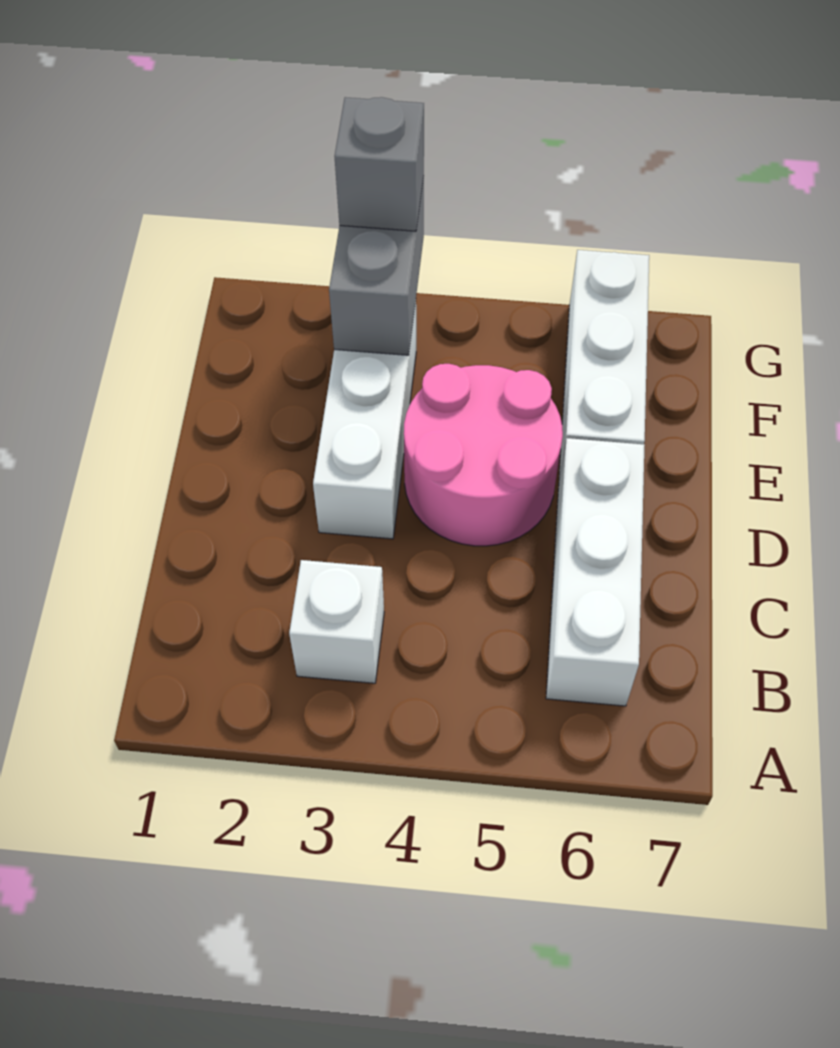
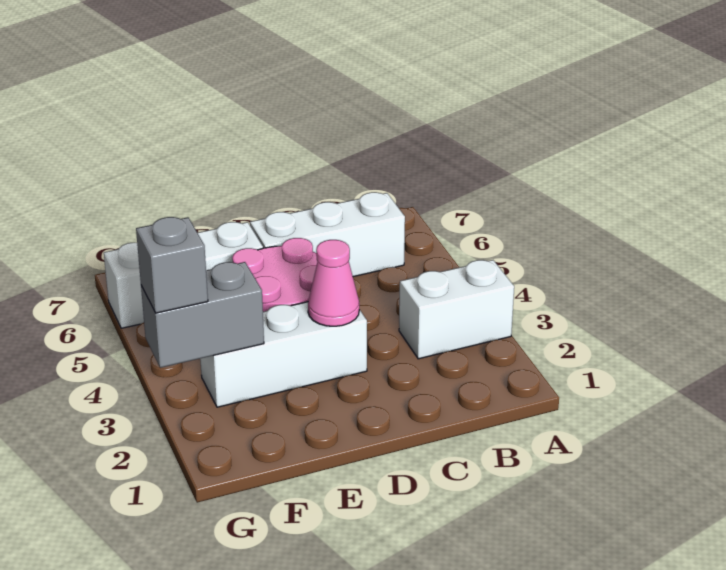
white 1x1 brick [289,560,384,683] -> white 1x2 brick [399,260,514,359]
none -> pink 1x1 cone [308,240,359,326]

